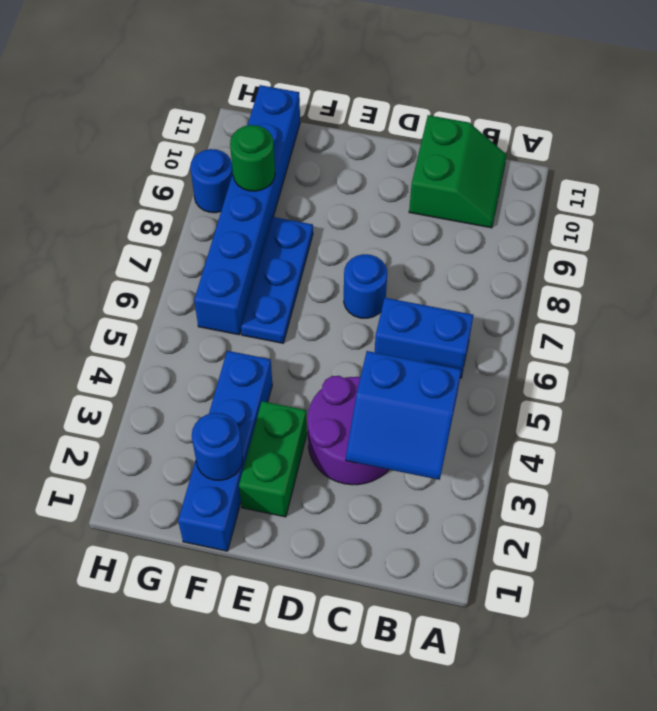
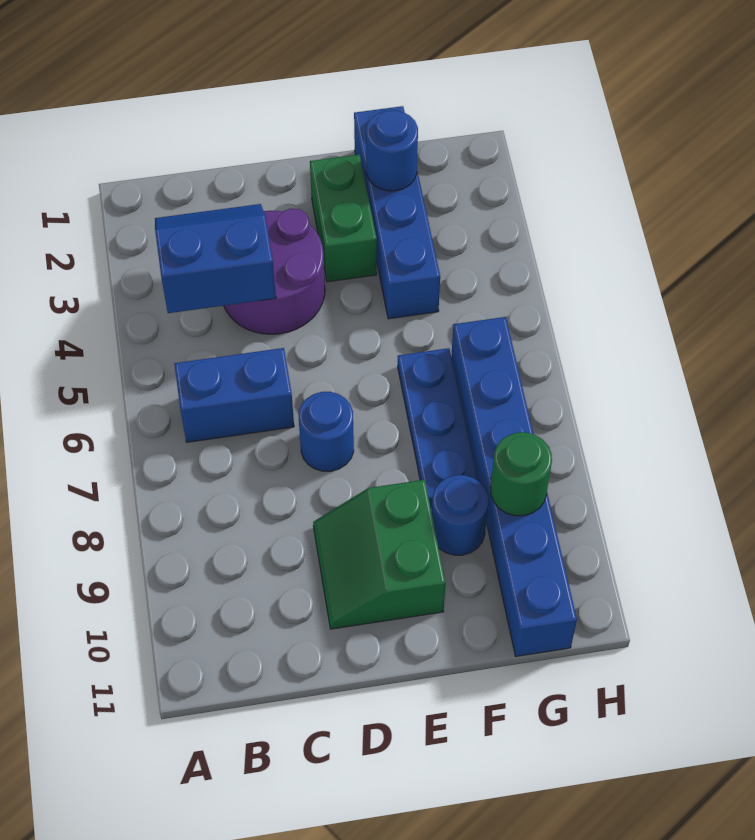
green 2x2 slope [409,115,507,228] -> green 2x2 slope moved to [313,480,446,629]
blue 1x1 round brick [190,149,233,213] -> blue 1x1 round brick moved to [432,475,488,555]

